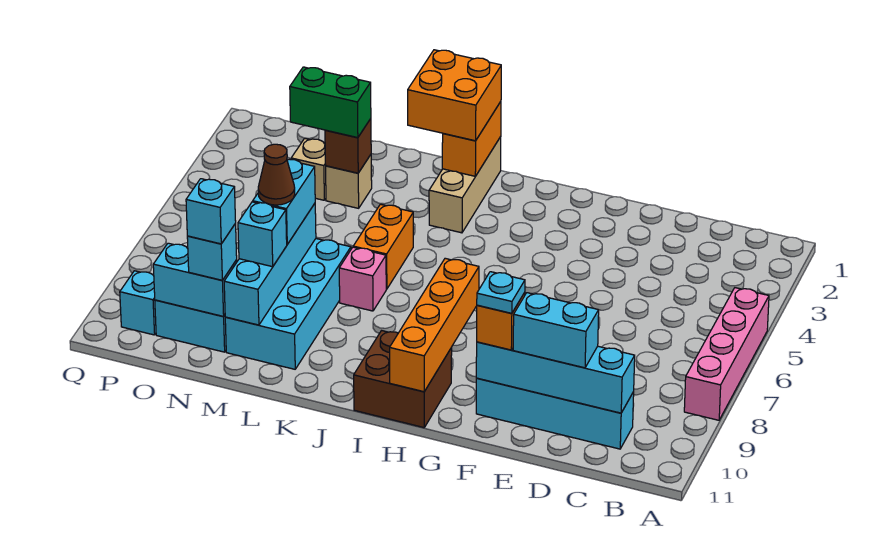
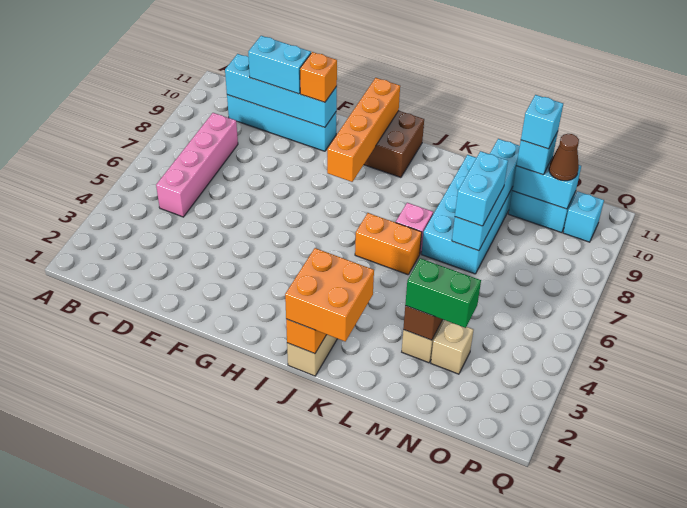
pink 1x4 brick [684,288,769,420] -> pink 1x4 brick moved to [156,113,238,217]
cyan 1x1 plate [477,272,525,313] -> none
orange 1x2 brick [353,204,413,289] -> orange 1x2 brick turned to [355,213,422,275]
brown 1x1 cone [258,144,295,205] -> brown 1x1 cone moved to [549,134,579,181]
cyan 1x1 brick [238,202,287,267] -> none

